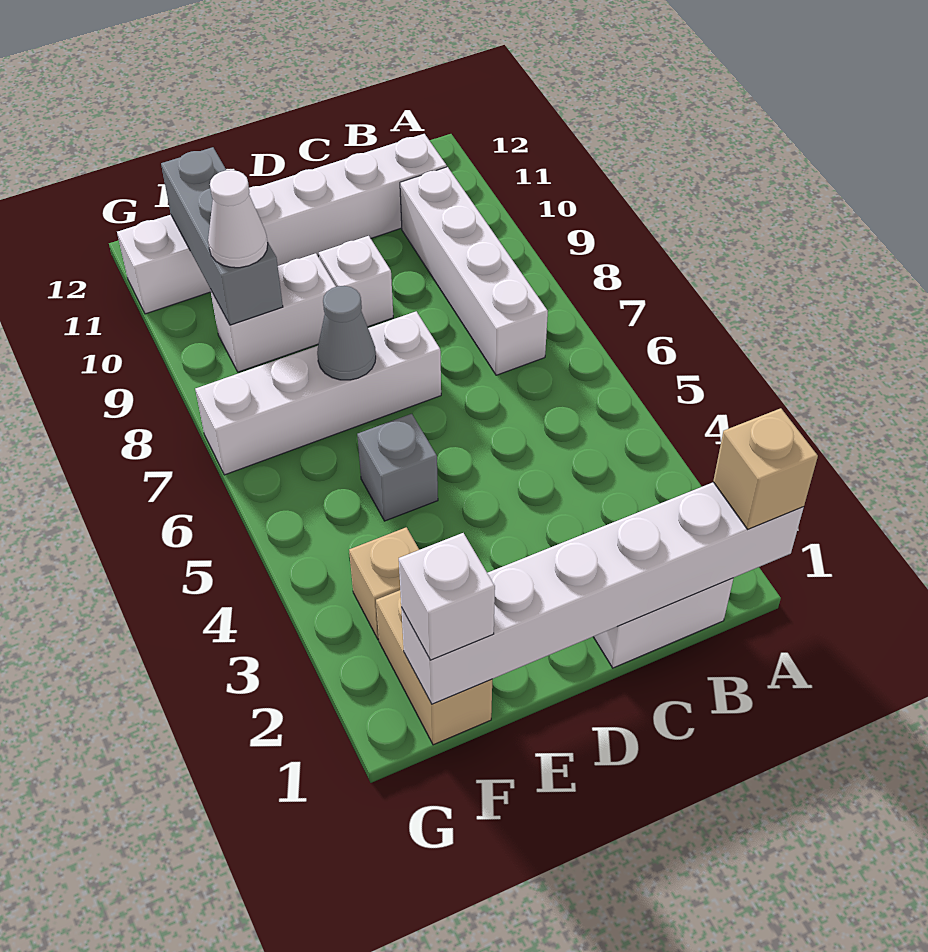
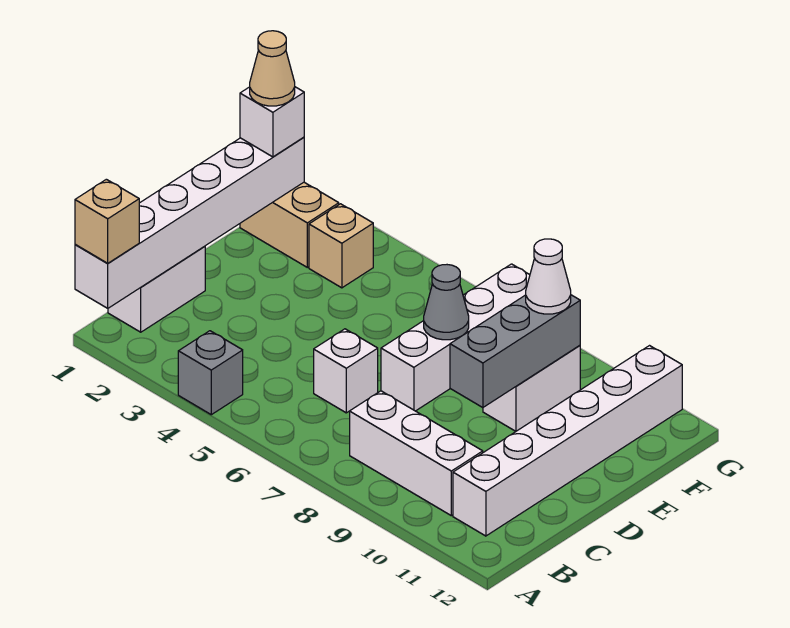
white 1x4 brick [400,167,548,375] -> white 1x3 brick [350,391,483,516]
white 1x1 brick [319,236,393,327] -> white 1x1 brick moved to [314,329,378,413]
grey 1x1 brick [357,414,438,521] -> grey 1x1 brick moved to [178,331,243,415]
none -> tan 1x1 cone [250,31,295,106]
grey 1x3 brick [161,147,283,325] -> grey 1x3 brick turned to [450,295,580,408]

